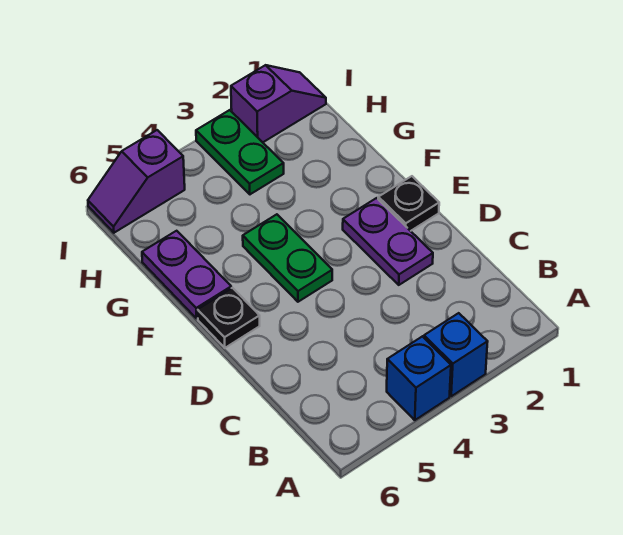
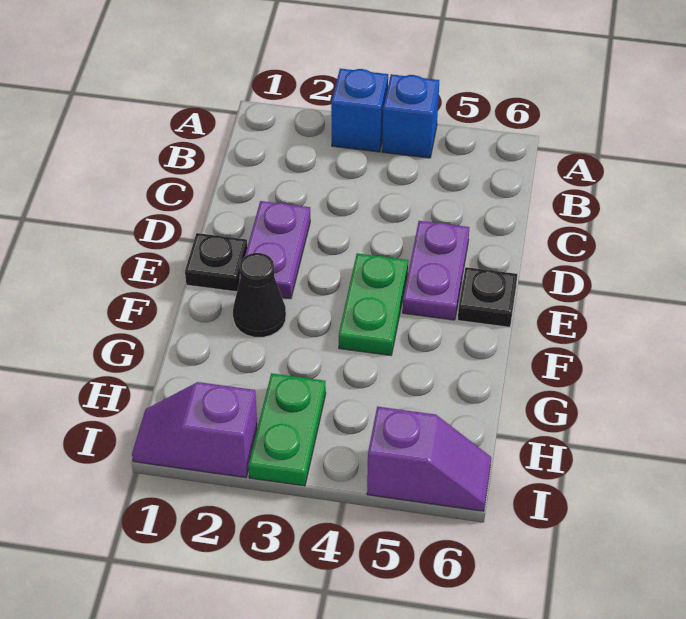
none -> black 1x1 cone [233,253,286,337]
purple 1x2 plate [142,231,231,318] -> purple 1x2 plate moved to [403,221,469,320]

